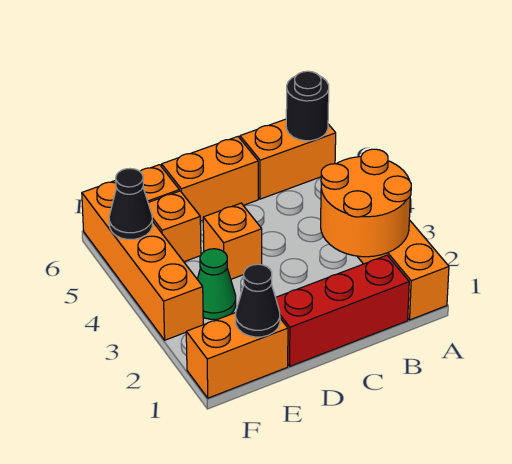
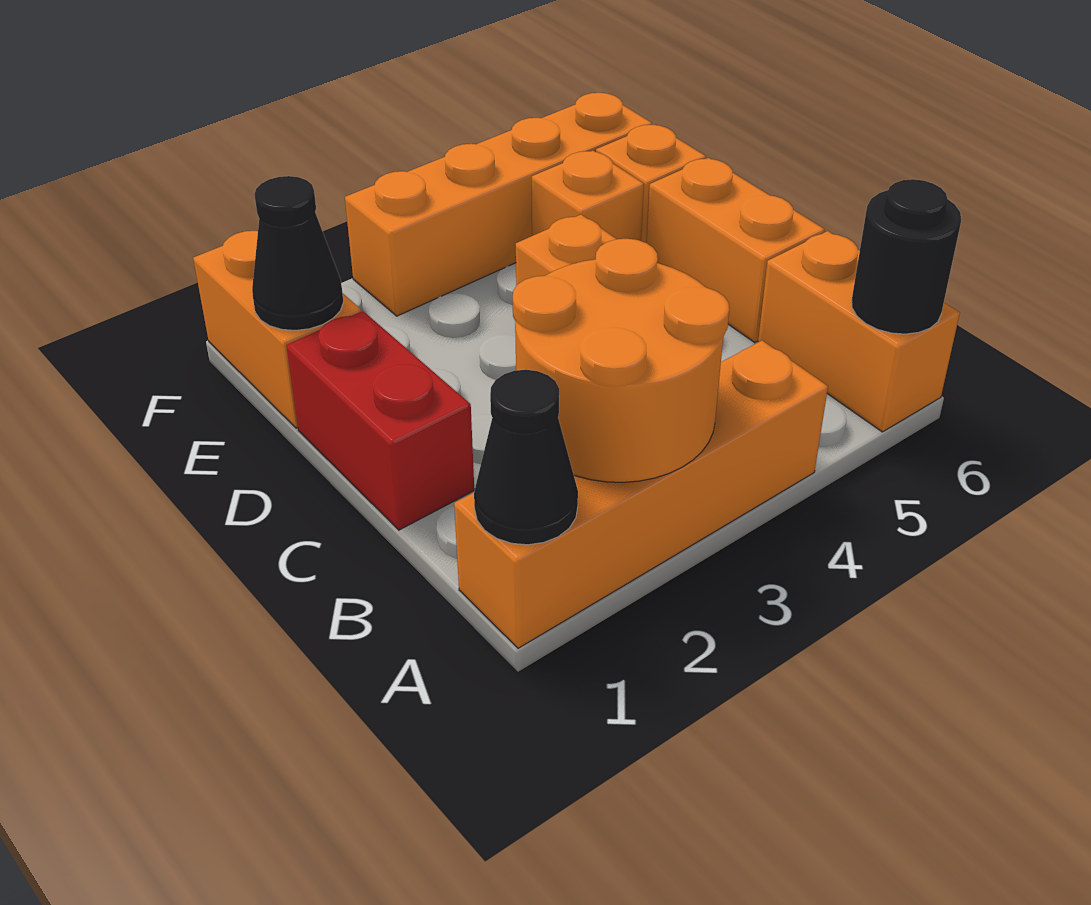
red 1x3 brick [276,255,409,366] -> red 1x2 brick [286,311,474,530]
green 1x1 cone [197,249,236,319] -> none
black 1x1 cone [109,169,152,239] -> black 1x1 cone moved to [474,370,578,545]

